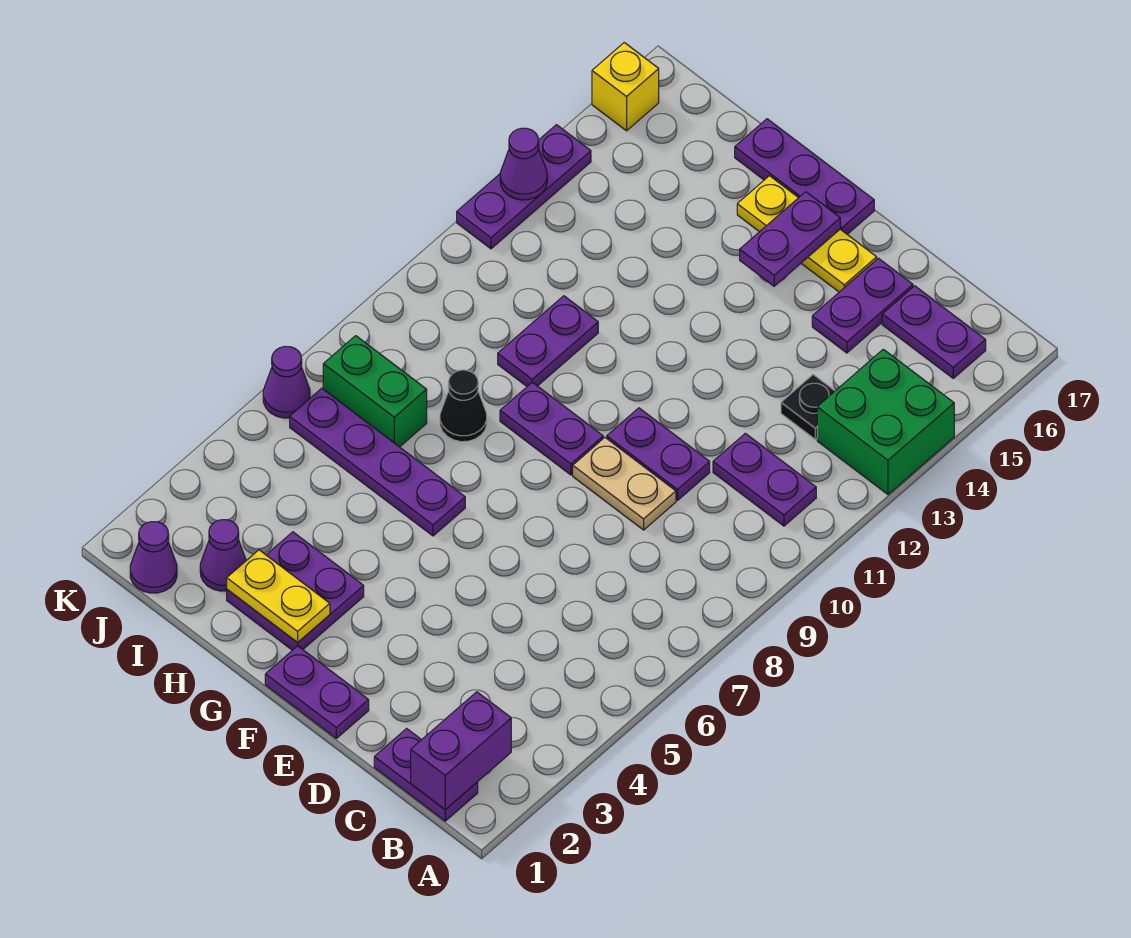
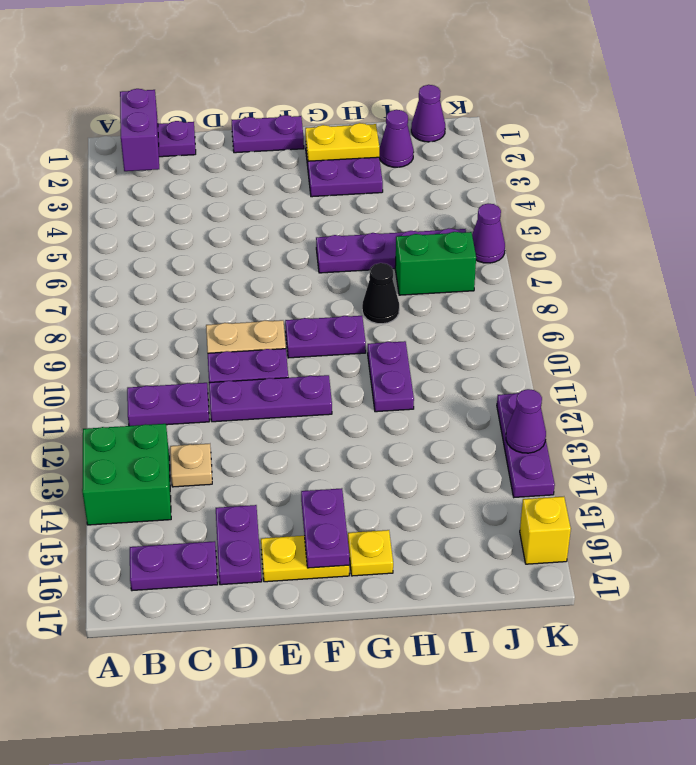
black 1x1 plate [781,375,835,439] -> tan 1x1 plate [170,444,212,487]
purple 1x3 plate [735,119,874,234] -> purple 1x3 plate moved to [209,375,332,422]

